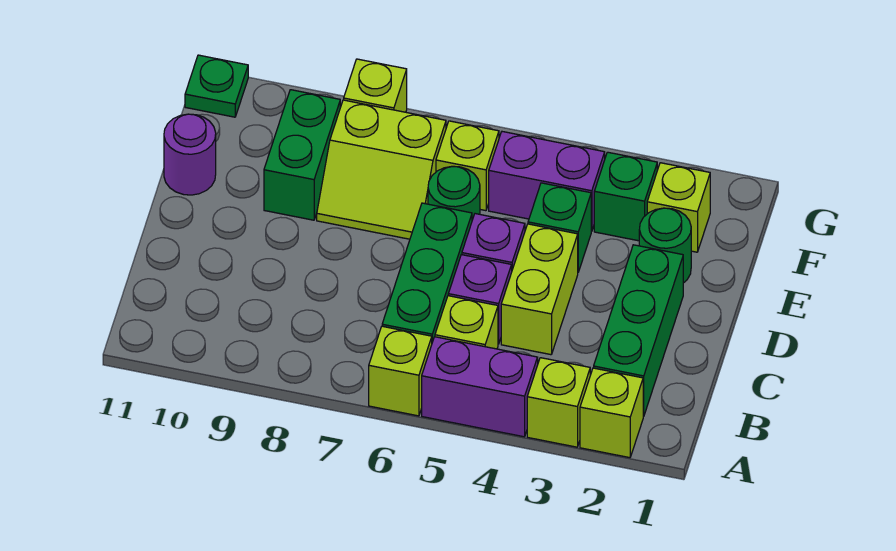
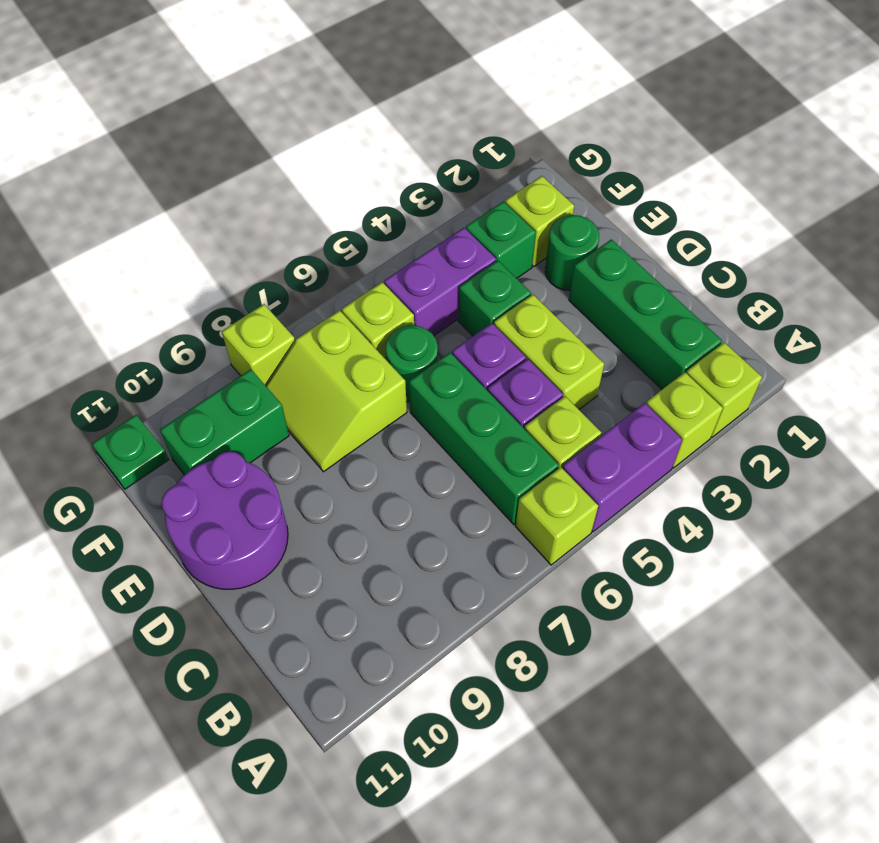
lime 2x2 slope [317,100,446,239] -> lime 2x2 slope turned to [266,310,407,472]
green 1x2 brick [264,90,340,220] -> green 1x2 brick turned to [160,369,289,475]
purple 1x1 round brick [164,114,216,195] -> purple 2x2 round brick [161,452,288,589]

